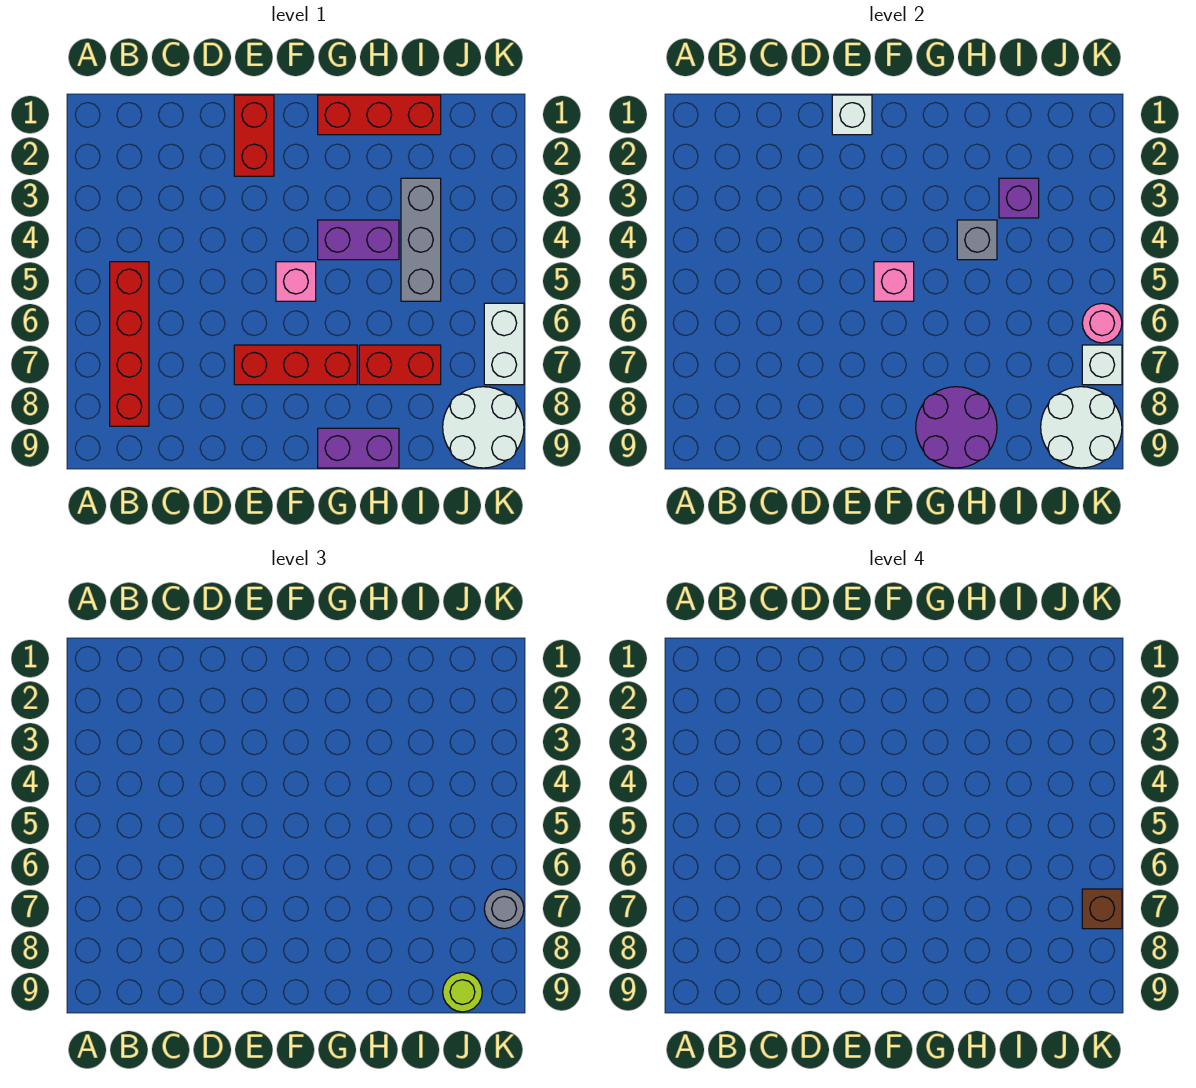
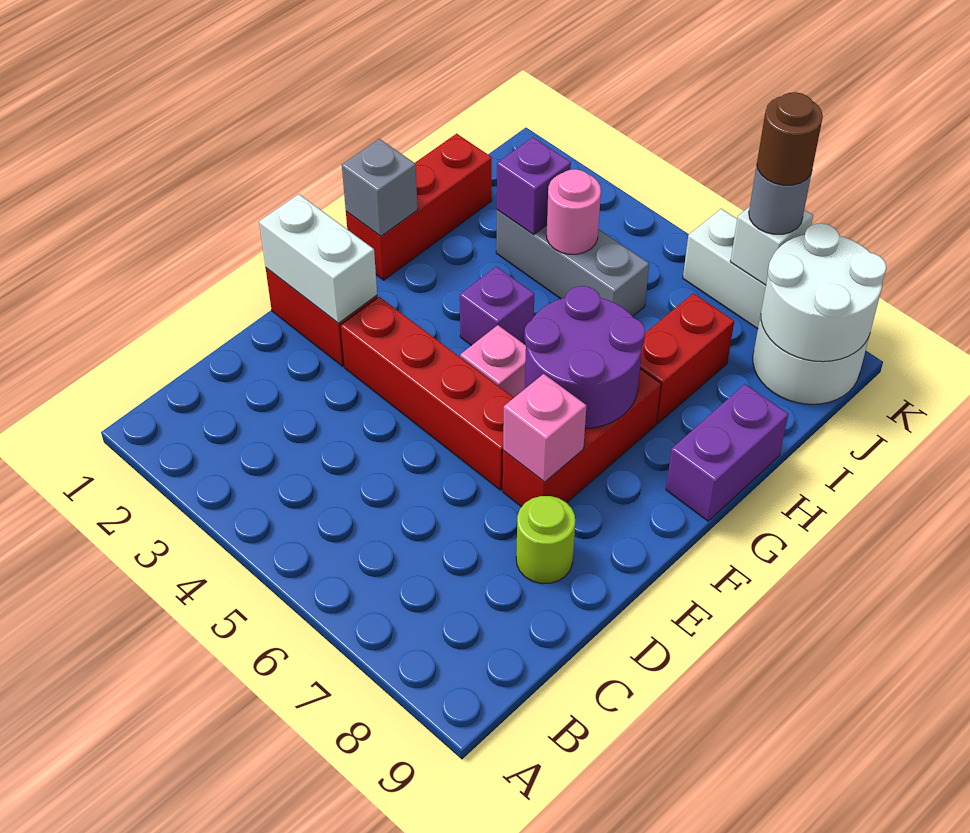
red 1x4 brick [110,262,149,426] -> red 1x4 brick moved to [341,297,514,490]
white 1x1 brick [832,95,872,135] -> white 1x2 brick [259,194,377,323]
pink 1x1 brick [874,262,914,301] -> pink 1x1 brick moved to [503,374,587,482]
purple 1x2 brick [318,220,399,260] -> purple 1x1 brick [460,267,534,346]
purple 2x2 round brick [916,387,997,468] -> purple 2x2 round brick moved to [524,286,645,428]
grey 1x1 brick [957,220,997,260] -> grey 1x1 brick moved to [342,139,418,236]
lime 1x1 round brick [443,972,482,1012] -> lime 1x1 round brick moved to [516,496,575,584]
pink 1x1 round brick [1082,303,1122,343] -> pink 1x1 round brick moved to [547,169,601,254]
brown 1x1 brick [1082,889,1122,929] -> brown 1x1 round brick [757,92,823,185]

